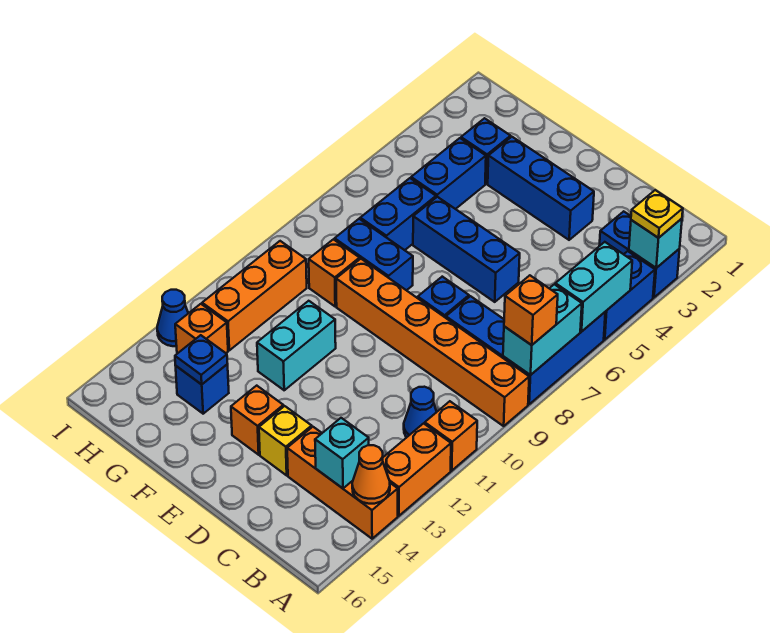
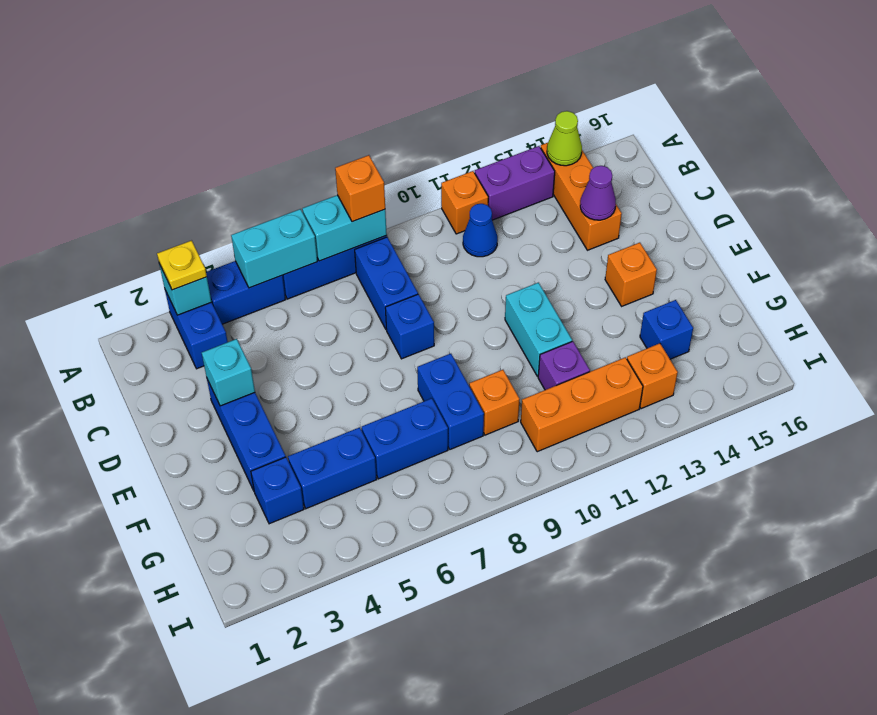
orange 1x6 brick [336,259,529,426] -> none
orange 1x2 brick [383,423,451,516] -> purple 1x2 brick [475,146,555,220]
orange 1x1 cone [352,445,390,504] -> lime 1x1 cone [547,111,582,166]
cyan 1x1 brick [315,418,369,488] -> cyan 1x1 brick moved to [202,339,255,406]
none -> purple 1x1 cone [580,166,616,220]
blue 1x3 brick [413,197,520,302] -> none
yellow 1x1 brick [259,406,312,475] -> none
cyan 1x2 brick [257,301,336,390] -> cyan 1x2 brick turned to [505,283,572,377]
none -> purple 1x1 brick [538,341,590,390]
blue 1x1 plate [175,335,227,384] -> none
blue 1x1 cone [157,290,188,346] -> none

